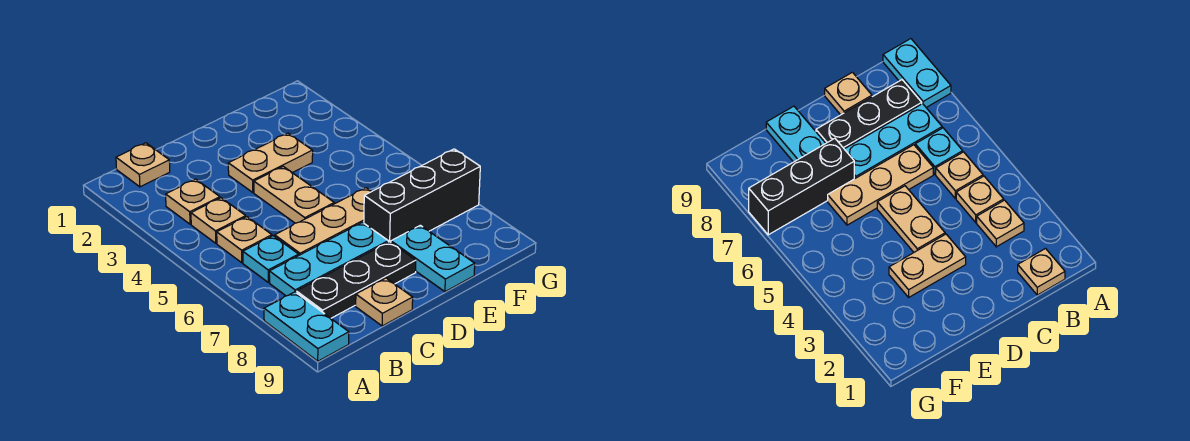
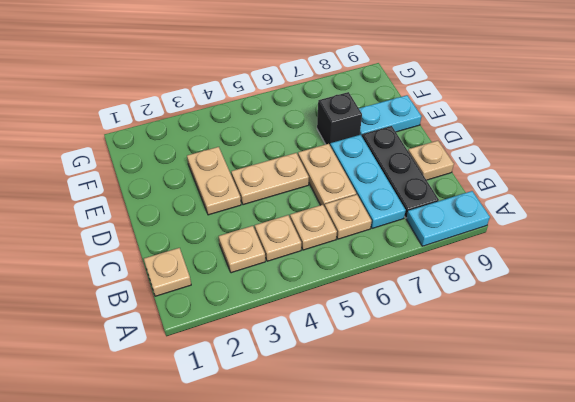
cyan 1x1 plate [243,236,299,282] -> tan 1x1 plate [325,194,372,239]
tan 1x3 plate [275,188,372,255] -> tan 1x2 plate [298,144,356,207]
black 1x3 brick [364,149,480,242] -> black 1x1 brick [317,92,362,144]

